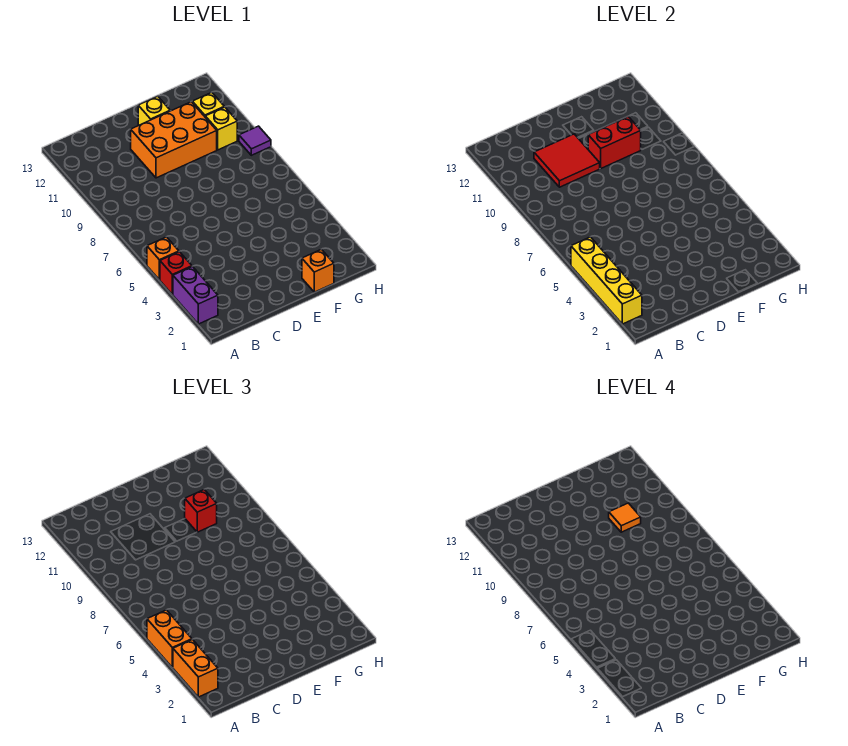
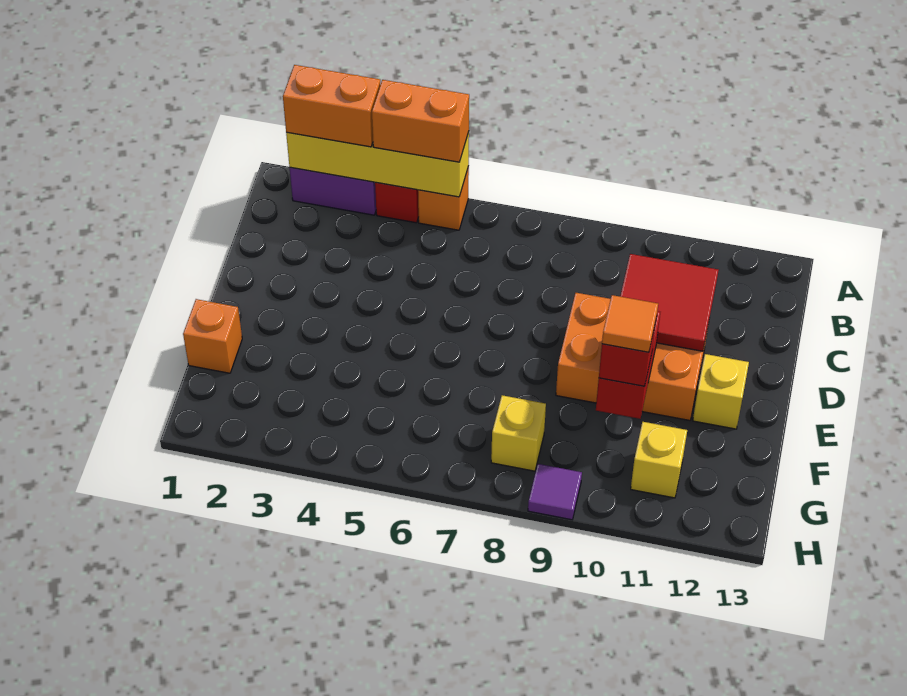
orange 2x3 brick [131,102,217,178] -> orange 2x3 brick turned to [556,293,709,420]
yellow 1x1 brick [205,107,237,150] -> yellow 1x1 brick moved to [491,395,546,471]

